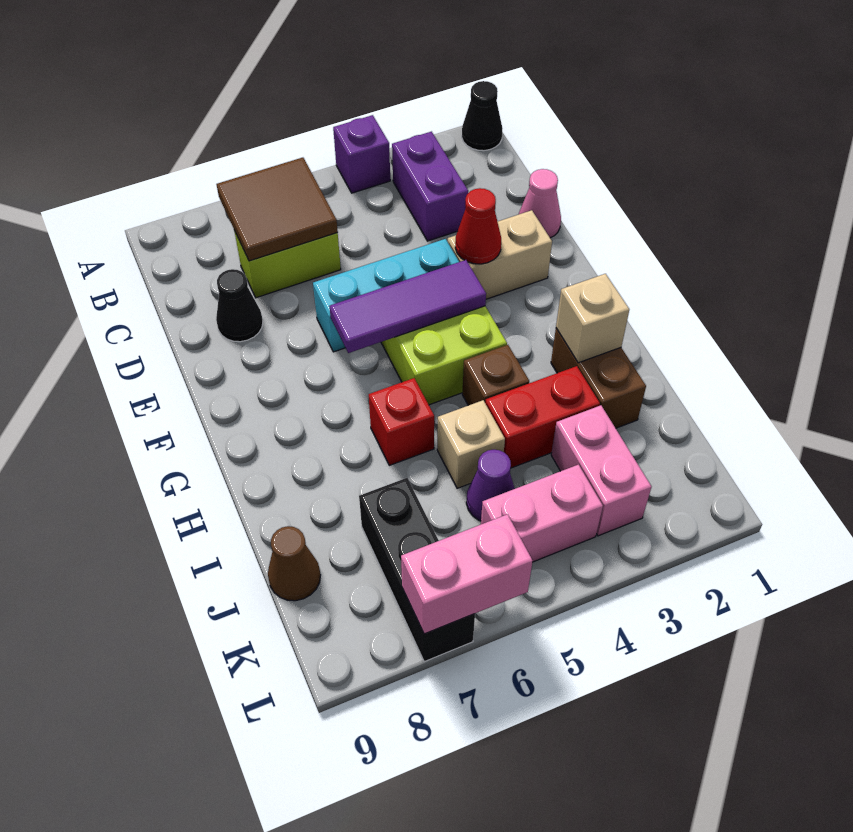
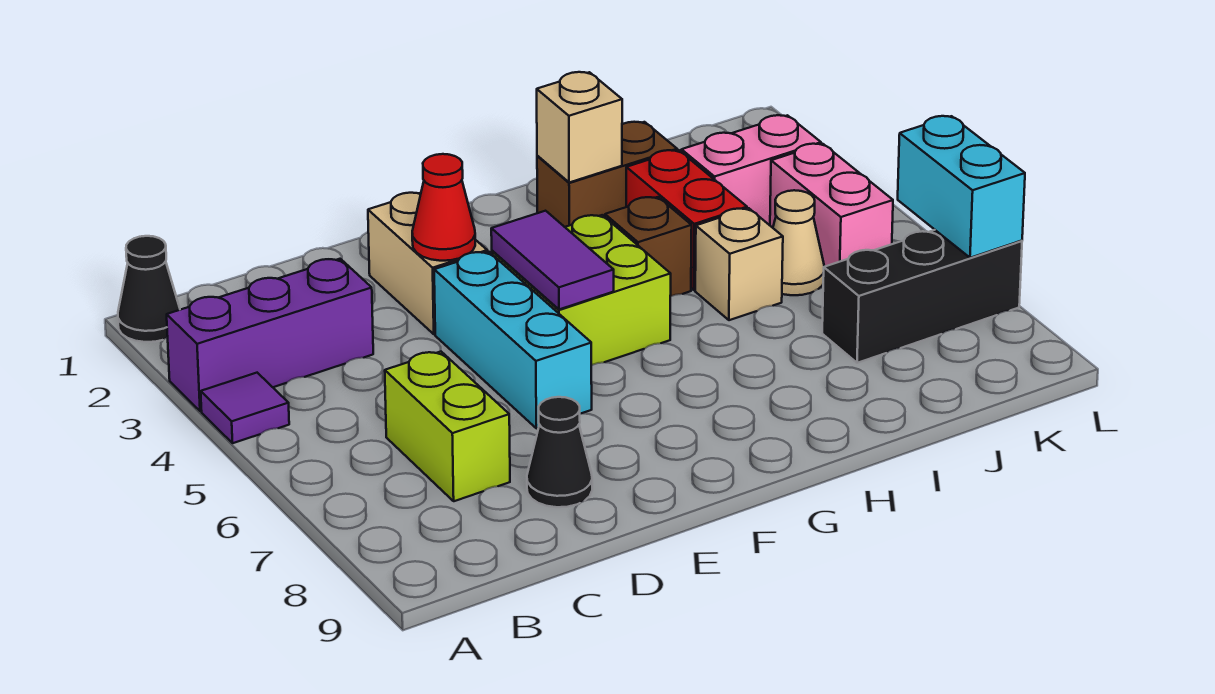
purple 1x1 brick [333,115,390,193] -> purple 1x1 tile [201,373,289,443]
purple 1x2 brick [392,132,468,241] -> purple 1x3 brick [167,259,373,411]
brown 2x2 tile [216,158,338,261] -> none
pink 1x1 cone [519,169,561,238] -> none
purple 1x3 tile [329,260,486,353] -> purple 1x2 tile [491,211,614,309]
red 1x1 brick [369,378,434,465] -> none
purple 1x1 cone [466,450,515,521] -> tan 1x1 cone [773,190,824,295]
brown 1x1 cone [268,526,320,601] -> none
pink 1x2 brick [401,514,533,634] -> cyan 1x2 brick [898,116,1025,258]

